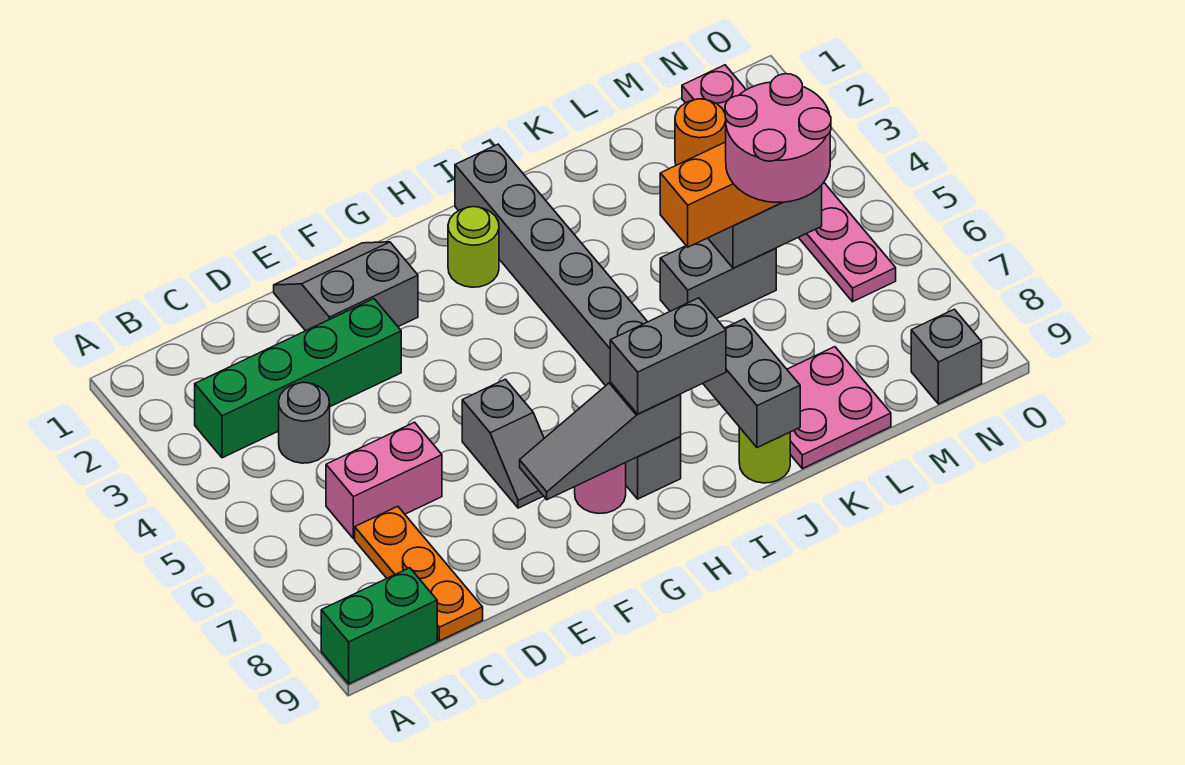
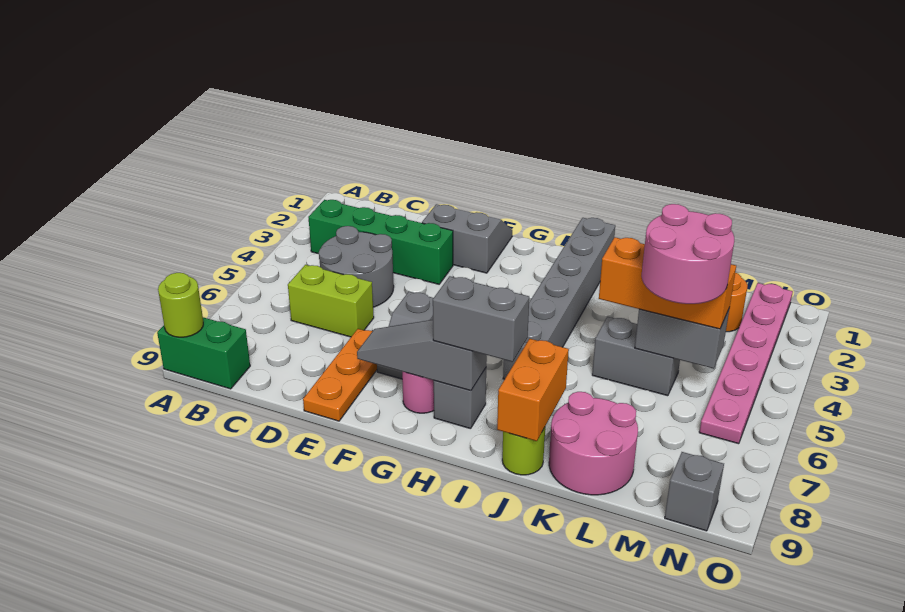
grey 1x1 round brick [279,382,330,463] -> grey 2x2 round brick [319,226,394,307]
pink 1x2 brick [326,422,442,539] -> lime 1x2 brick [288,265,374,337]
orange 1x3 plate [355,506,483,641] -> orange 1x3 plate moved to [303,329,377,421]
lime 1x1 round brick [448,207,499,287] -> lime 1x1 round brick moved to [158,273,203,337]
grey 1x2 brick [703,319,800,448] -> orange 1x2 brick [497,339,569,441]
pink 2x2 plate [787,347,891,469] -> pink 2x2 round brick [549,392,638,495]

